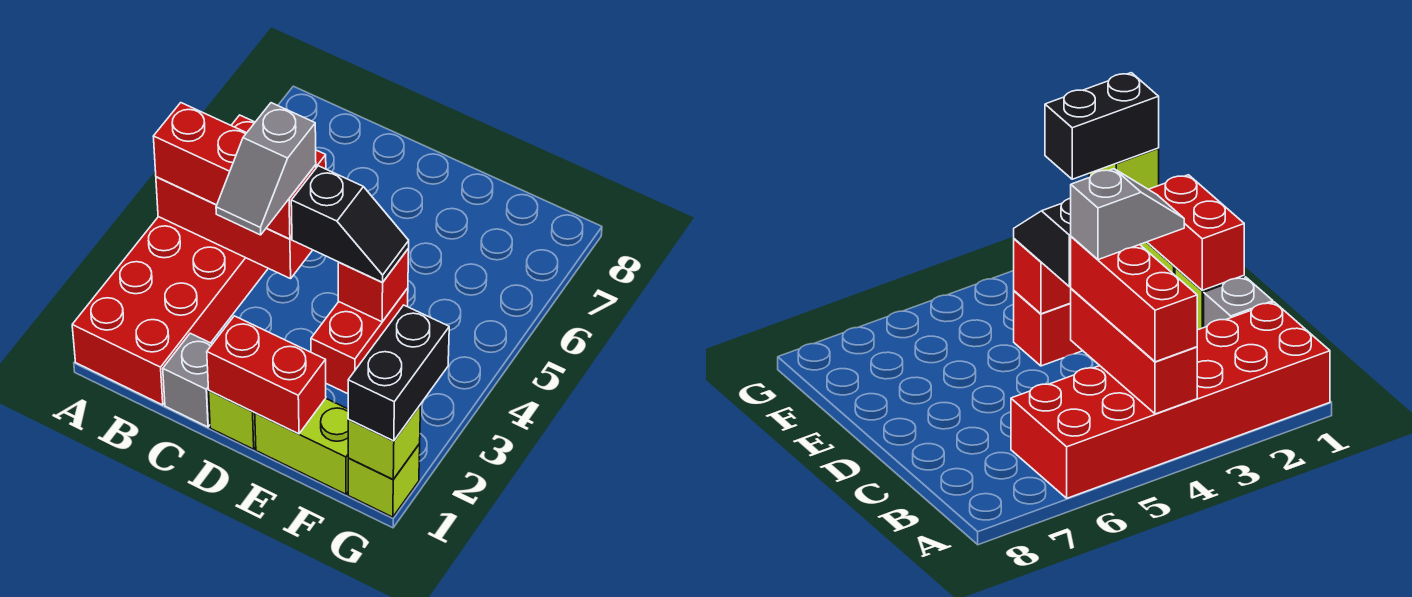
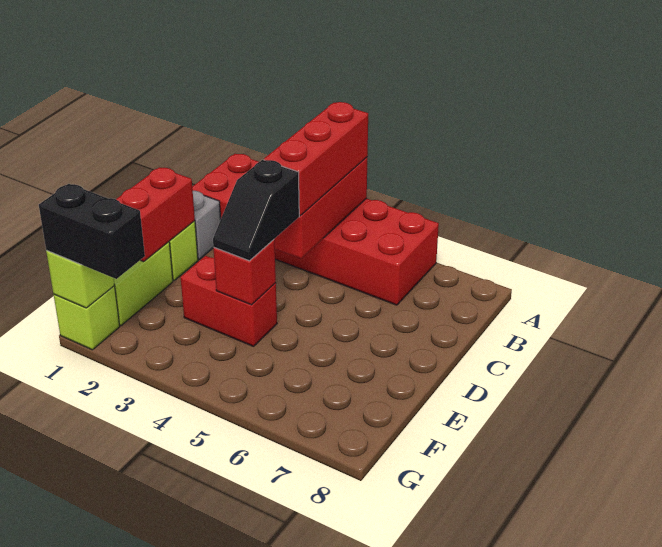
grey 1x2 slope [216,103,316,235] -> none

